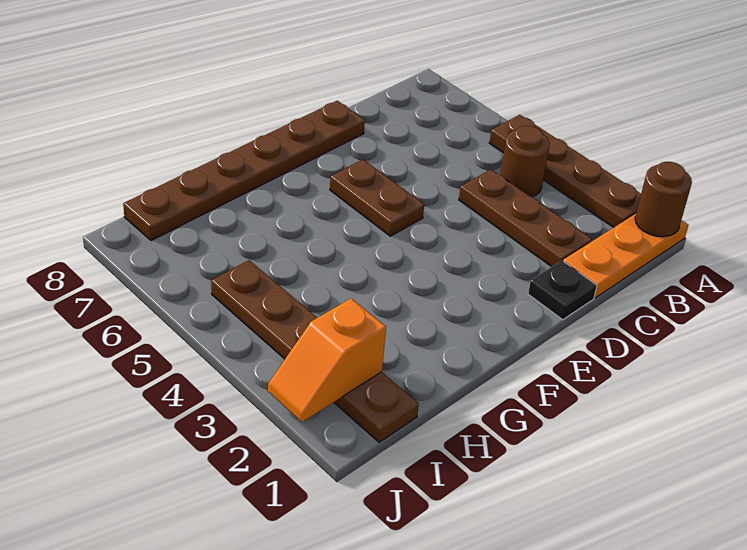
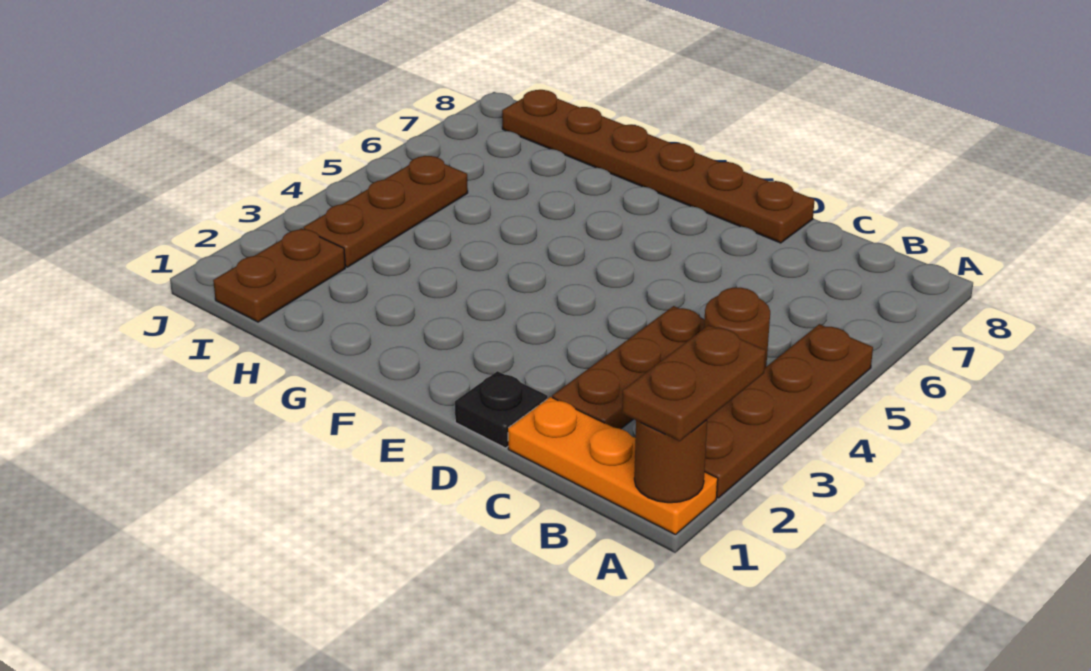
brown 1x2 plate [330,160,424,236] -> brown 1x2 plate moved to [622,325,766,441]
orange 1x2 slope [268,298,386,422] -> none

